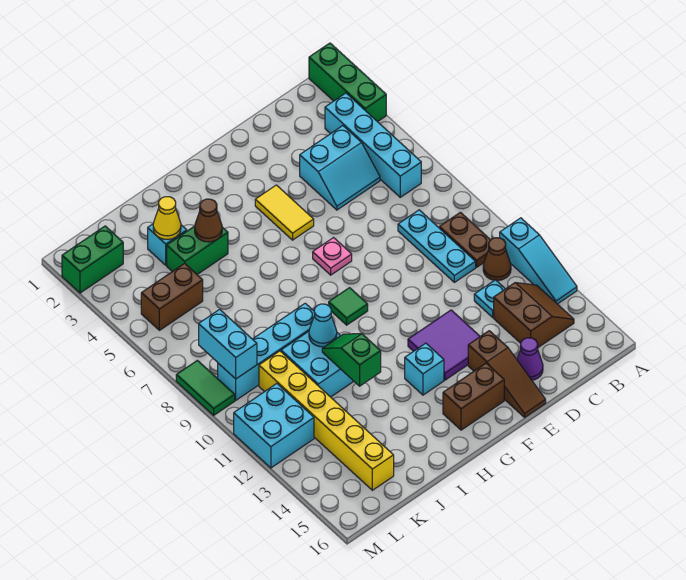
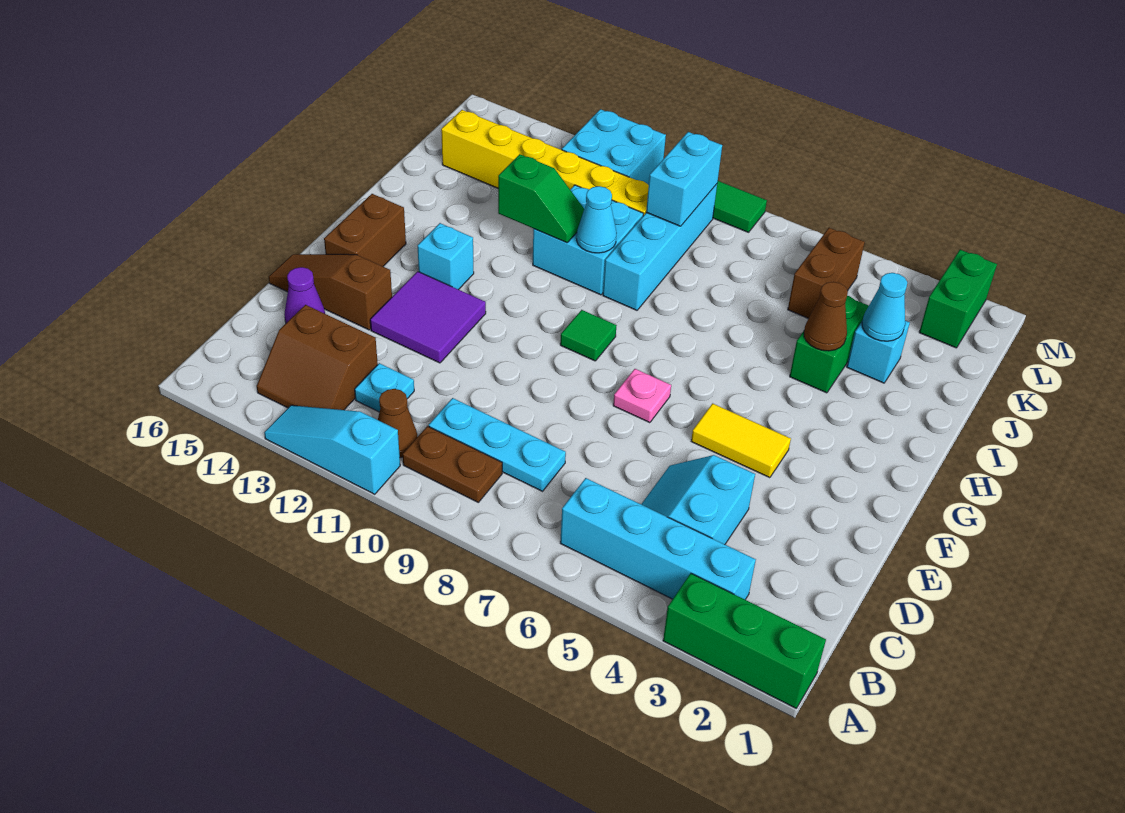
yellow 1x1 cone [153,197,181,239] -> cyan 1x1 cone [862,273,907,341]
cyan 1x2 brick [199,309,257,379] -> cyan 1x2 brick turned to [646,132,722,226]

